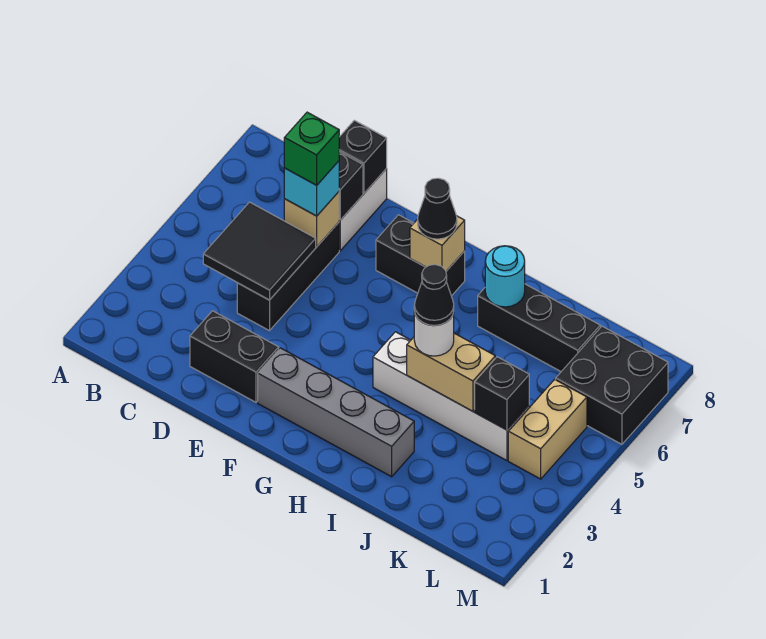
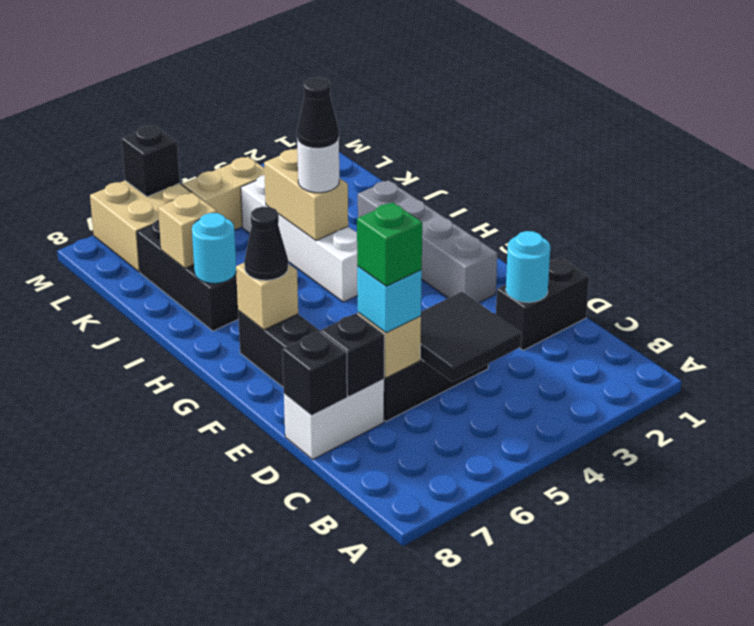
black 1x2 brick [190,311,279,402] -> black 1x2 brick turned to [496,257,589,350]
none -> cyan 1x1 round brick [506,231,550,303]
none -> tan 1x1 brick [158,193,217,268]
black 1x1 brick [475,357,529,430] -> black 1x1 brick moved to [121,125,180,197]
black 2x2 brick [556,326,668,444] -> tan 2x2 brick [90,181,192,272]

